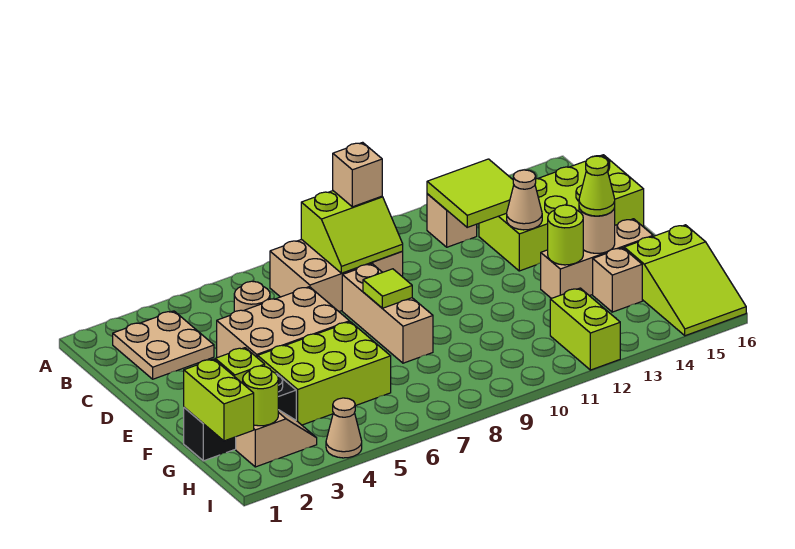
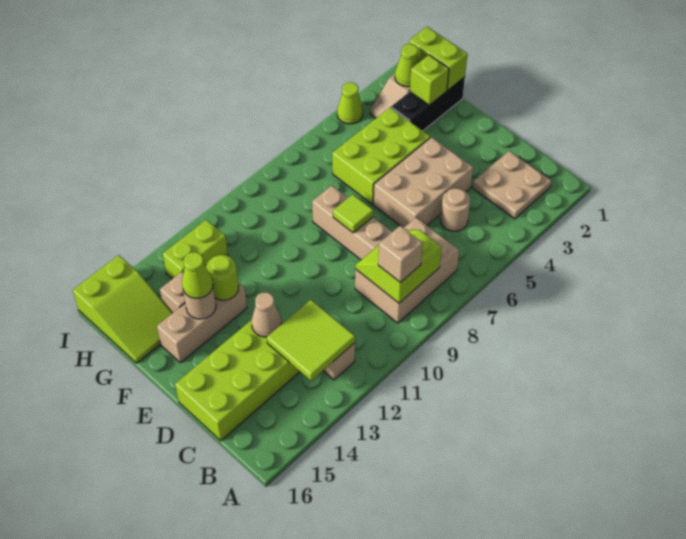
lime 2x3 slope [624,225,746,336] -> lime 2x3 slope turned to [73,255,172,363]
lime 1x1 round brick [243,366,278,426] -> lime 1x1 cone [395,44,419,87]
lime 1x2 brick [550,288,620,370] -> lime 1x2 brick turned to [163,220,228,279]
tan 1x1 cone [326,398,362,458] -> lime 1x1 cone [337,82,363,124]

